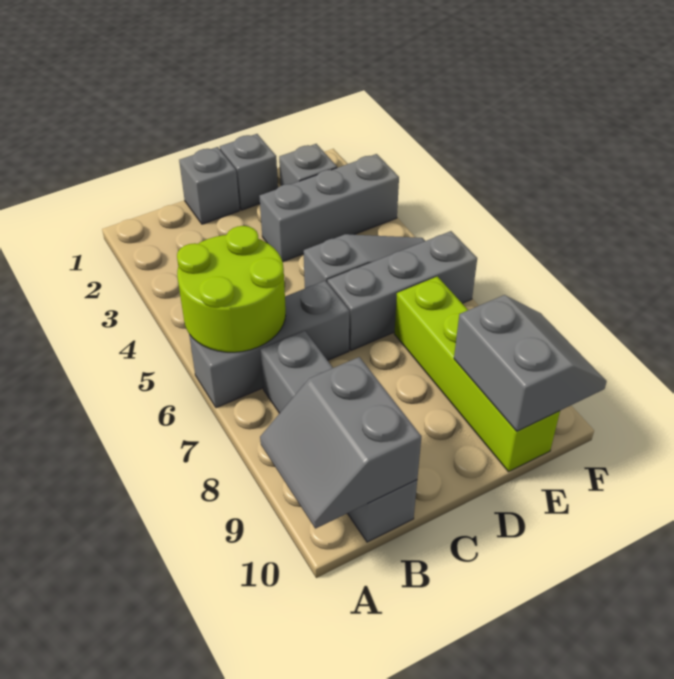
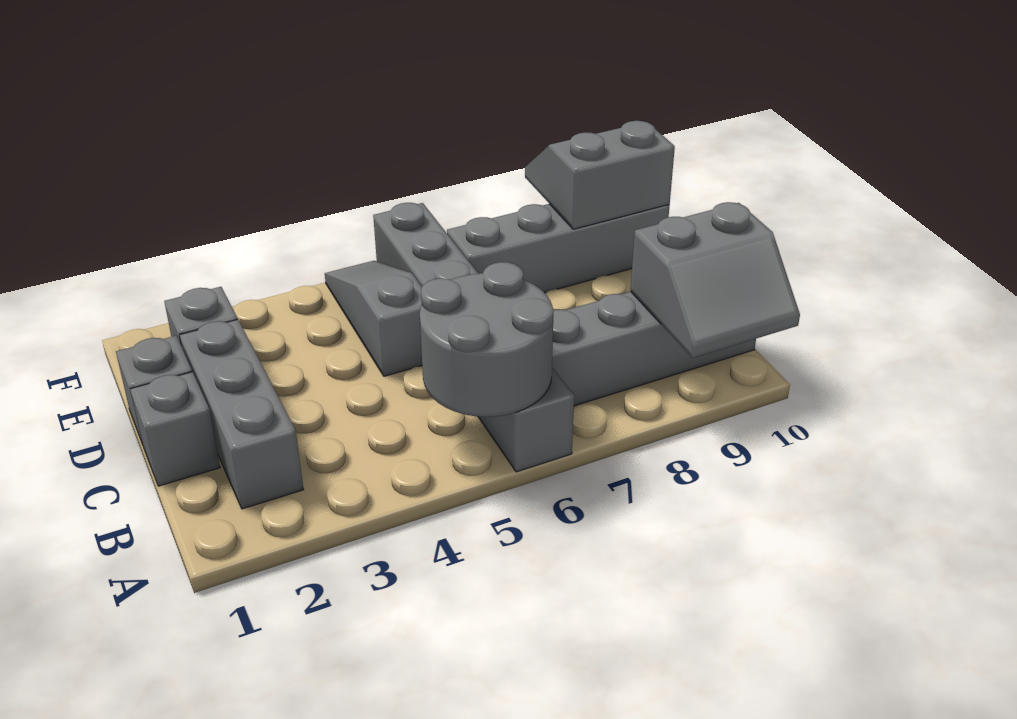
lime 2x2 round brick [177,226,286,352] -> grey 2x2 round brick [420,262,553,417]
grey 1x3 brick [259,154,399,262] -> grey 1x3 brick moved to [180,320,304,509]
lime 1x4 brick [394,276,560,472] -> grey 1x4 brick [447,204,670,293]

